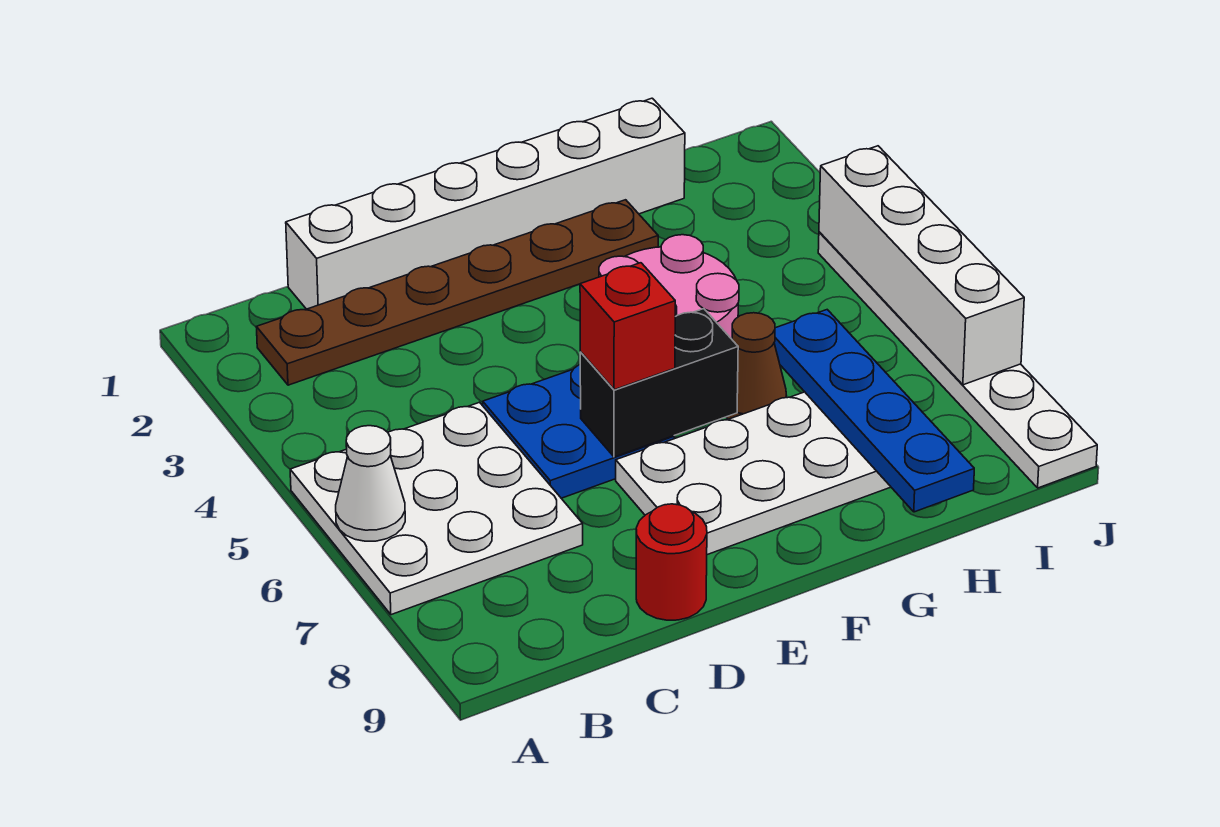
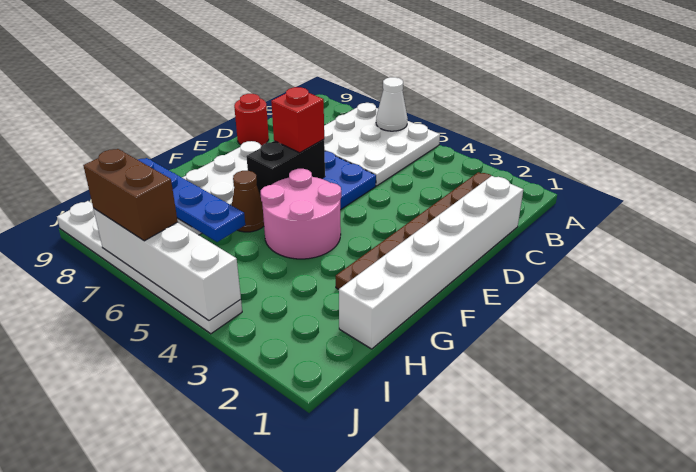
none -> brown 1x2 brick [83,149,178,241]

